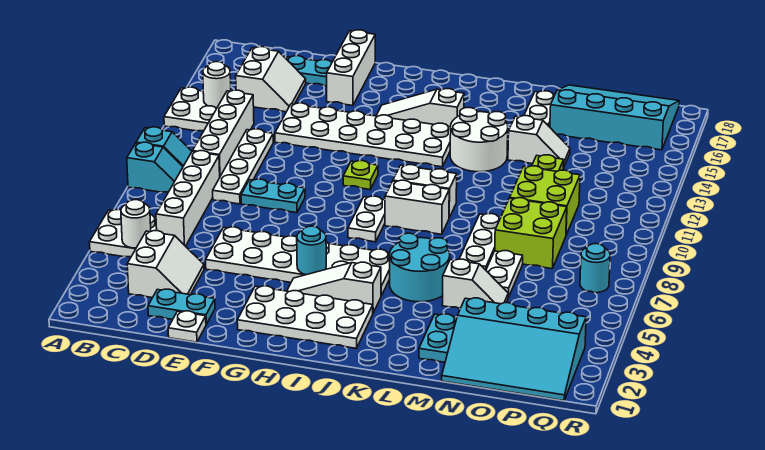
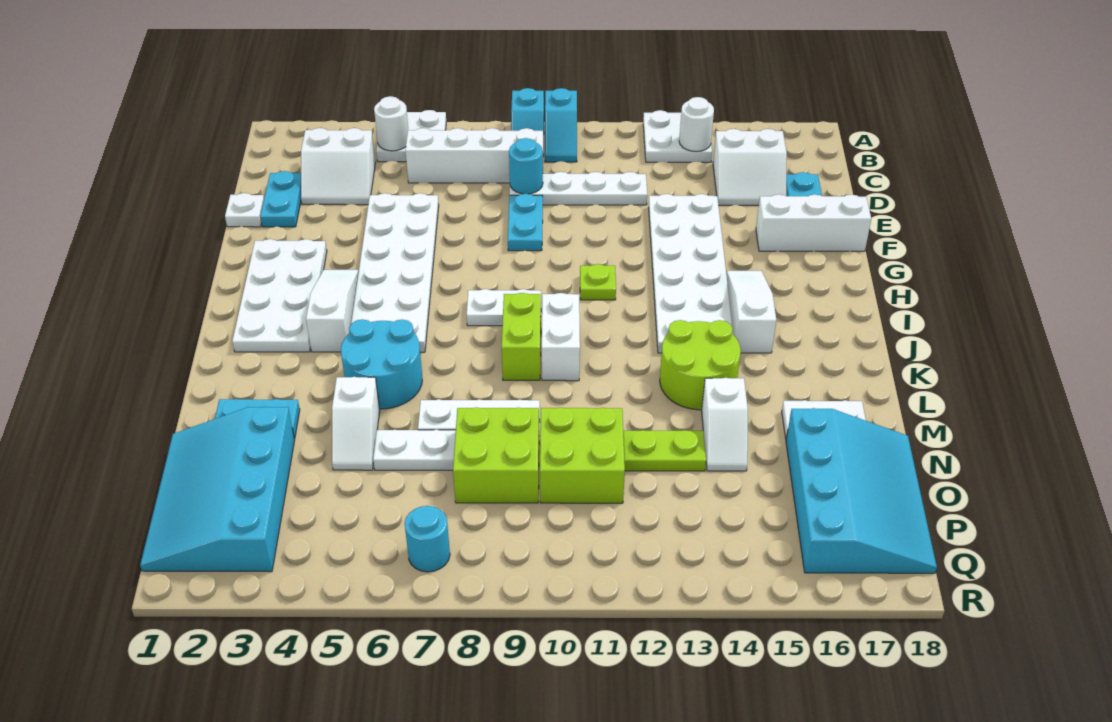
white 1x4 brick [193,90,254,176] -> none
cyan 1x1 round brick [297,226,326,275] -> cyan 1x1 round brick moved to [509,138,543,194]
white 1x2 brick [385,180,449,234] -> lime 1x2 brick [502,293,541,380]
white 2x2 round brick [450,108,508,172] -> lime 2x2 round brick [660,320,741,410]

